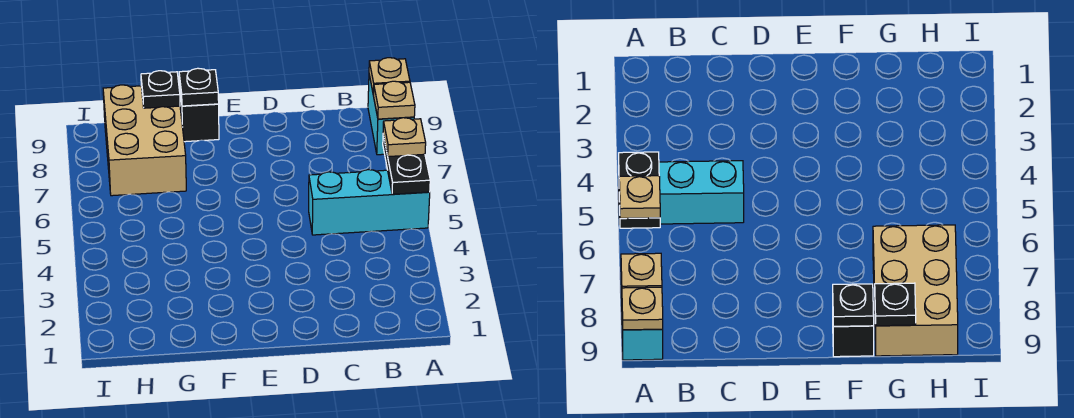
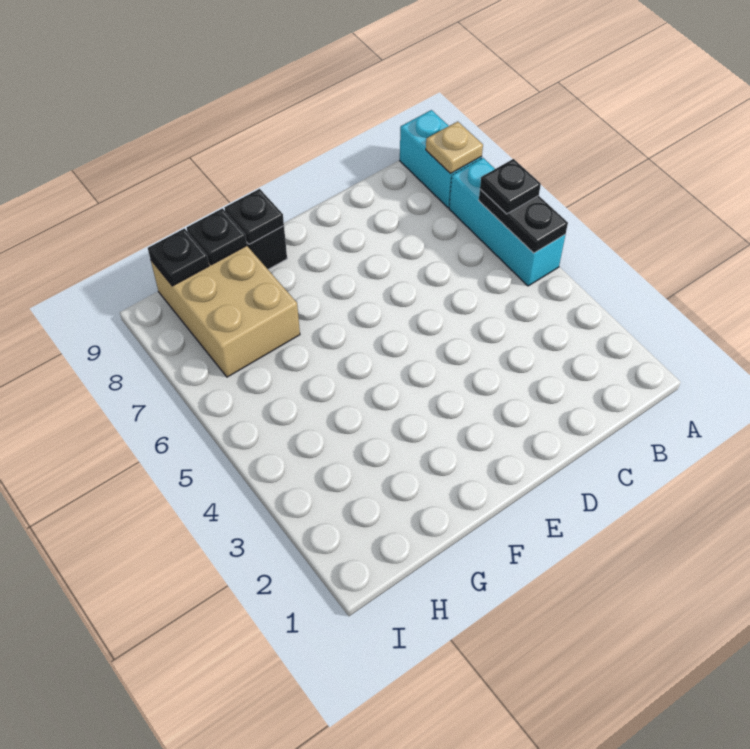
cyan 1x3 brick [309,170,430,235] -> cyan 1x3 brick turned to [449,158,565,286]
tan 1x1 plate [383,118,426,157] -> black 1x1 plate [480,159,541,214]
tan 1x1 plate [369,58,410,95] -> none
none -> black 1x1 plate [148,229,209,286]

